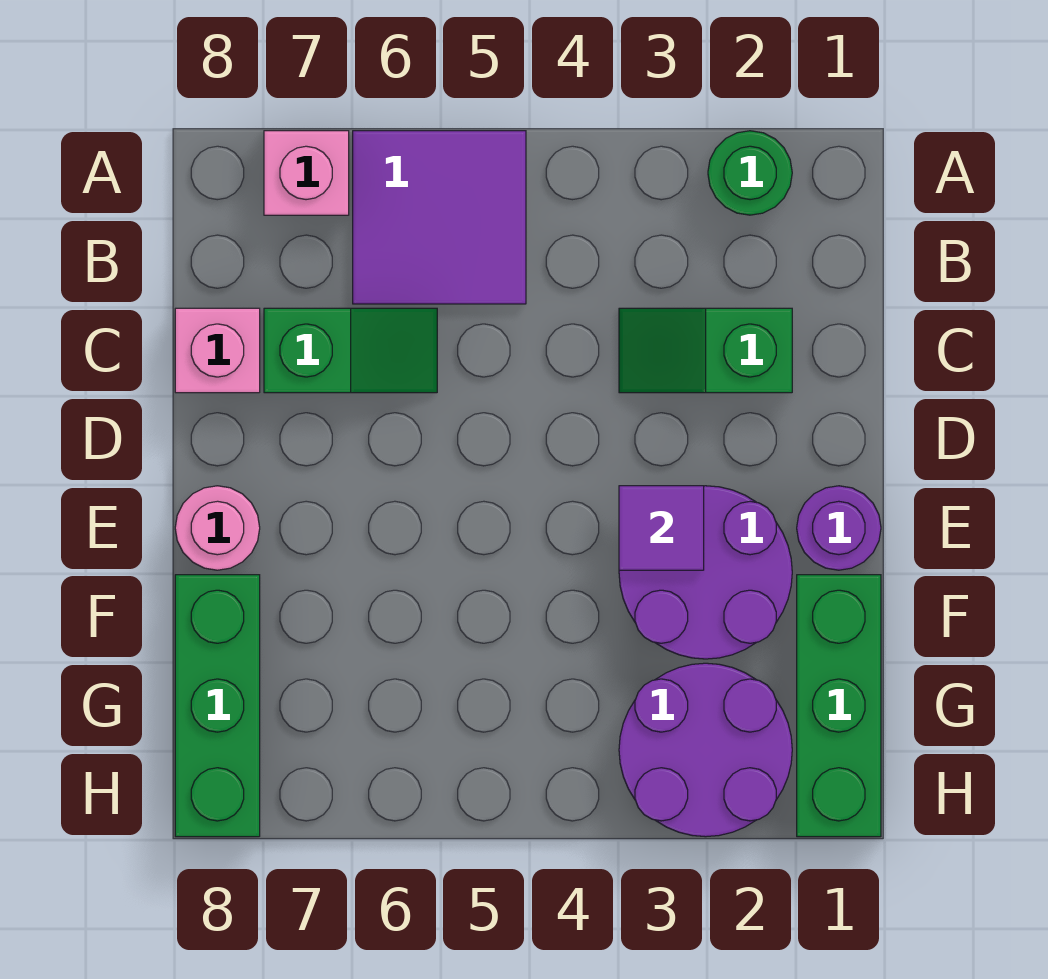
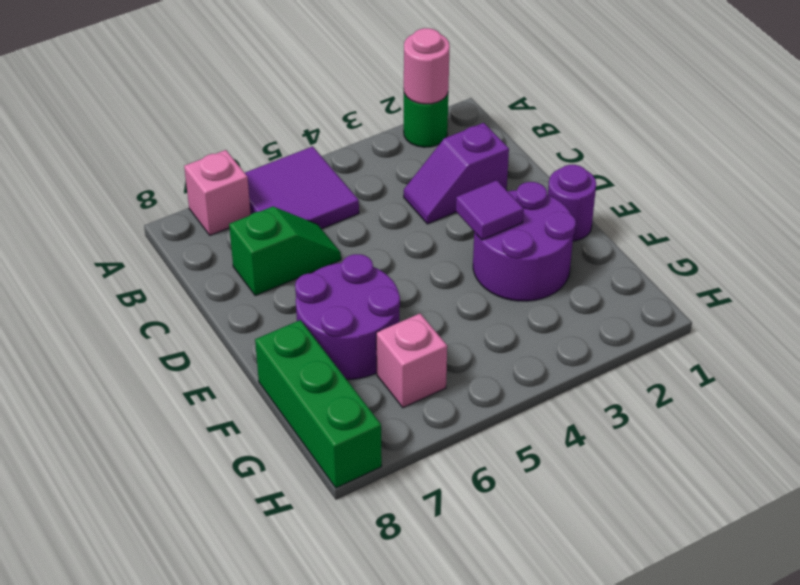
green 1x2 slope [619,308,792,393] -> purple 1x2 slope [404,123,509,224]
pink 1x1 brick [175,308,260,393] -> pink 1x1 brick moved to [376,314,447,408]
pink 1x1 round brick [175,486,260,570] -> pink 1x1 round brick moved to [404,28,450,104]
green 1x3 brick [797,575,881,837] -> none
purple 2x2 round brick [619,663,792,837] -> purple 2x2 round brick moved to [295,254,400,379]

